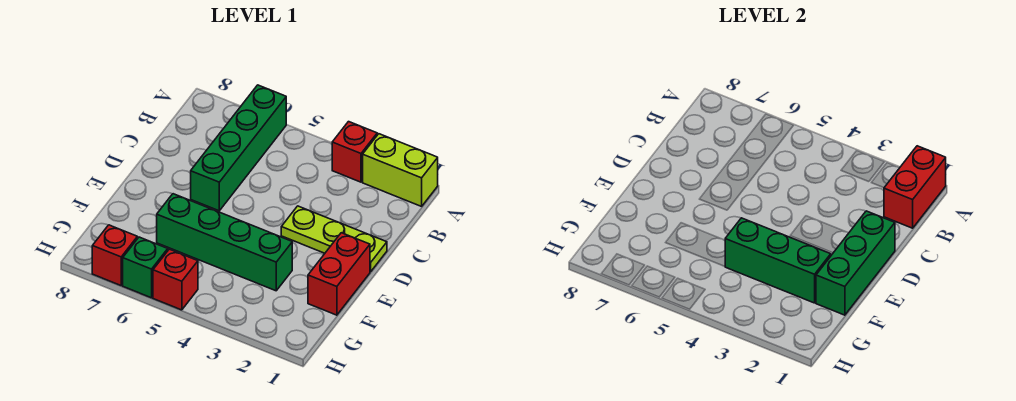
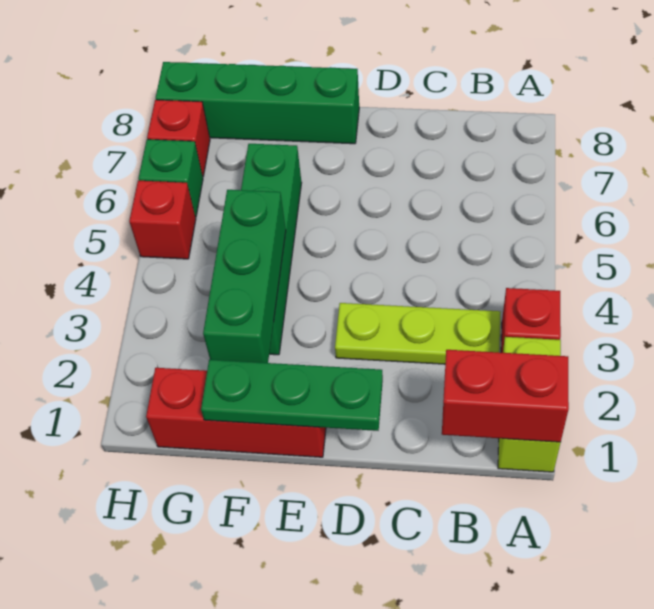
green 1x4 brick [191,85,286,211] -> green 1x4 brick moved to [156,62,359,144]
lime 1x3 plate [281,206,387,272] -> lime 1x3 plate turned to [335,303,501,364]
green 1x3 brick [816,211,895,315] -> green 1x3 plate [201,360,383,431]
red 1x2 brick [308,233,370,315] -> red 1x3 brick [146,368,326,457]

